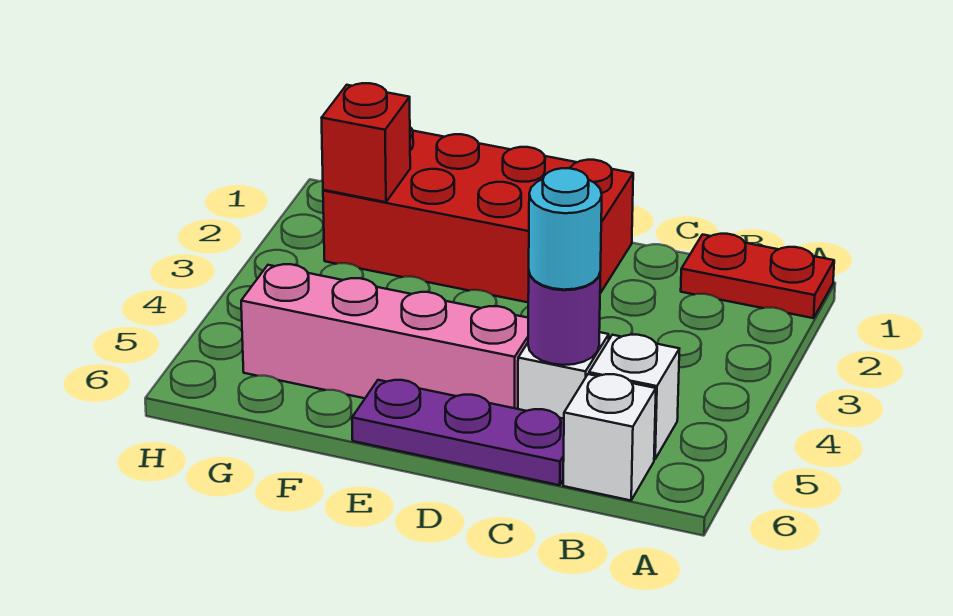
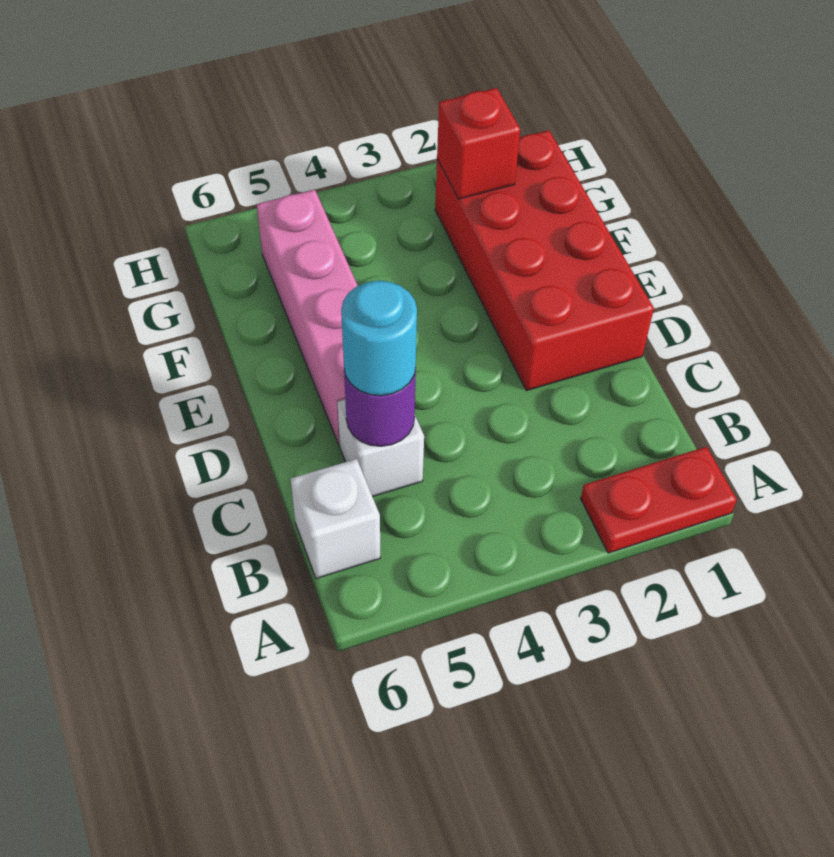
red 1x2 plate [681,234,834,318] -> red 1x2 plate turned to [581,447,737,553]
white 1x1 brick [589,335,679,459] -> none
purple 1x3 plate [352,380,564,485] -> none

